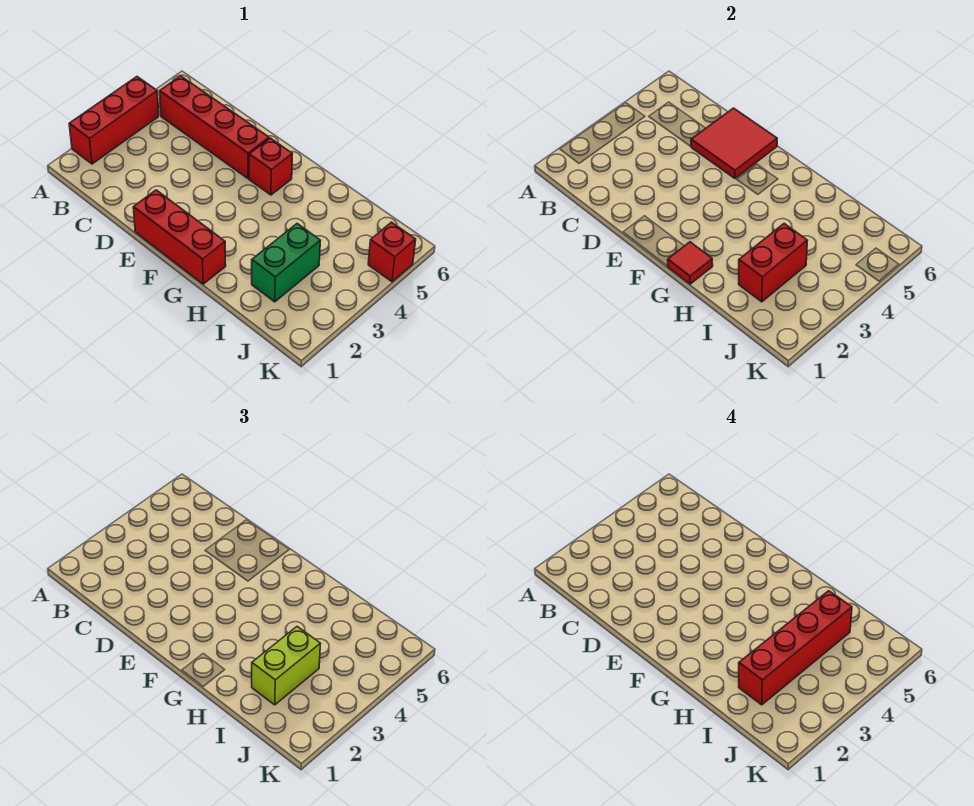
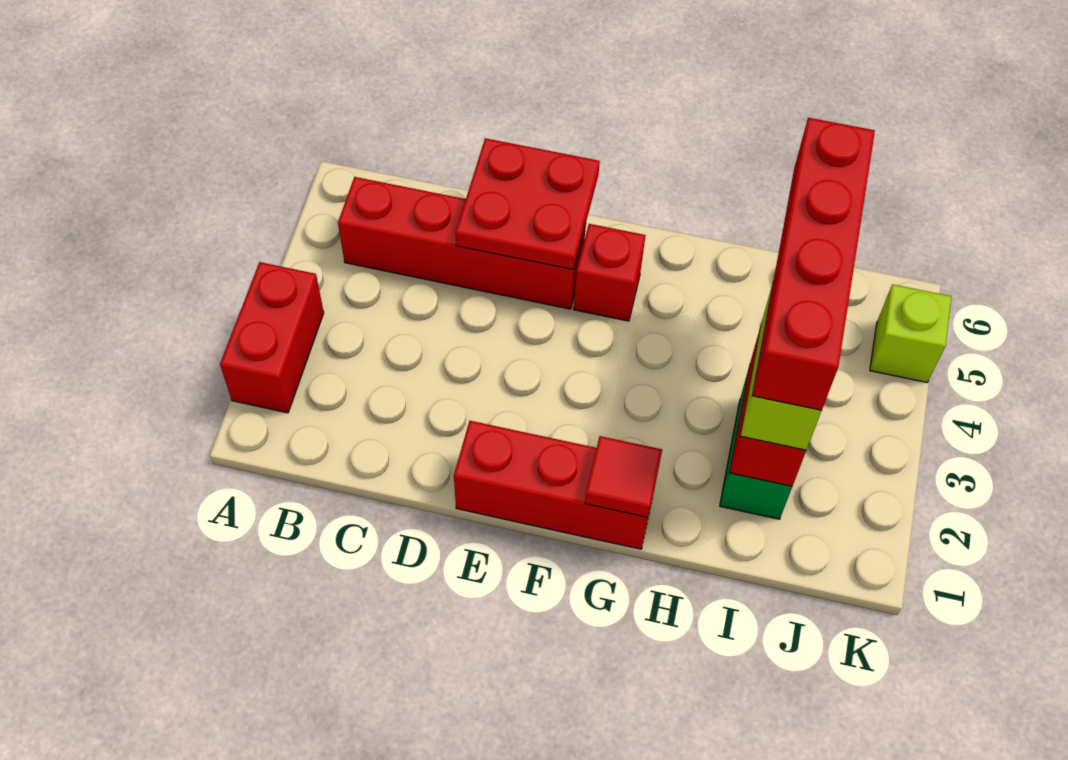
red 1x3 brick [69,77,159,164] -> red 1x2 brick [220,262,324,413]
red 2x2 tile [691,108,777,179] -> red 2x2 plate [455,138,600,270]
red 1x1 brick [368,222,416,282] -> lime 1x1 brick [870,284,951,382]

